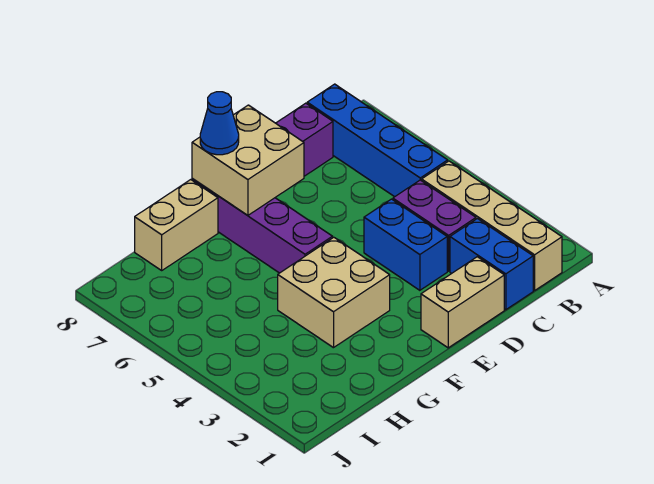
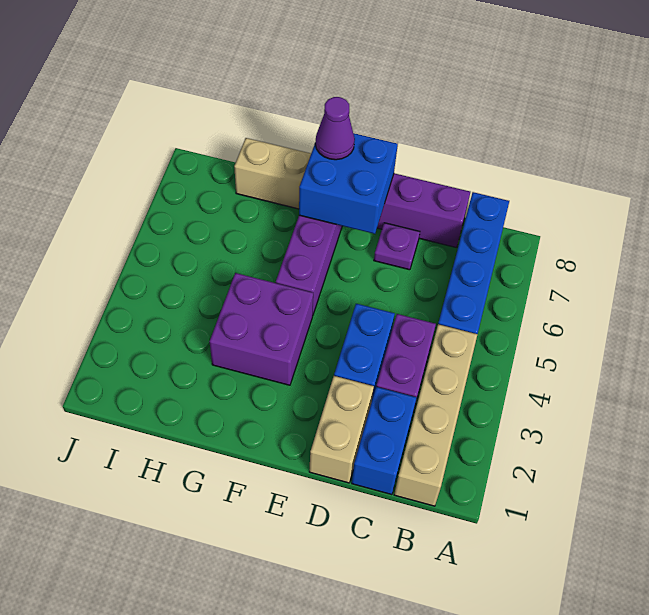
tan 1x2 brick [421,257,504,348] -> tan 1x2 brick turned to [309,376,374,483]
none -> purple 1x1 plate [374,223,420,270]
tan 2x2 brick [192,105,304,215] -> blue 2x2 brick [299,133,398,234]
tan 2x2 brick [278,237,390,348] -> purple 2x2 brick [209,273,313,385]
blue 1x1 cone [200,92,239,155] -> purple 1x1 cone [315,97,355,160]

